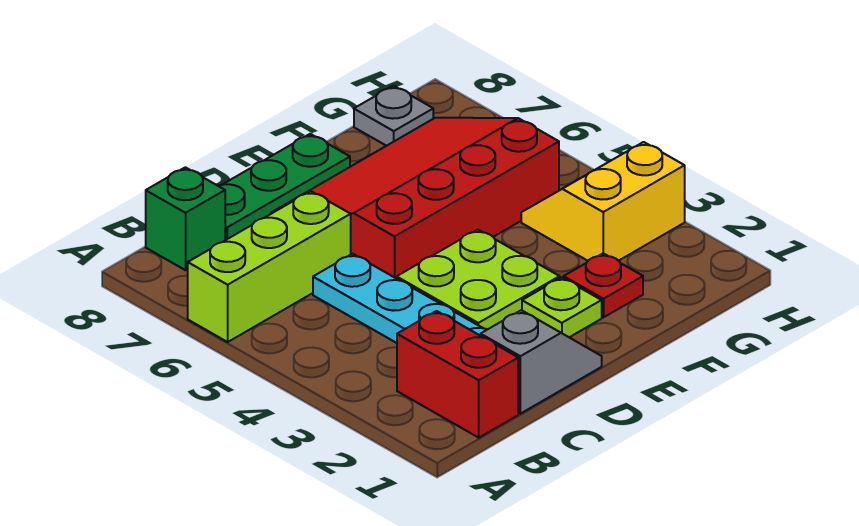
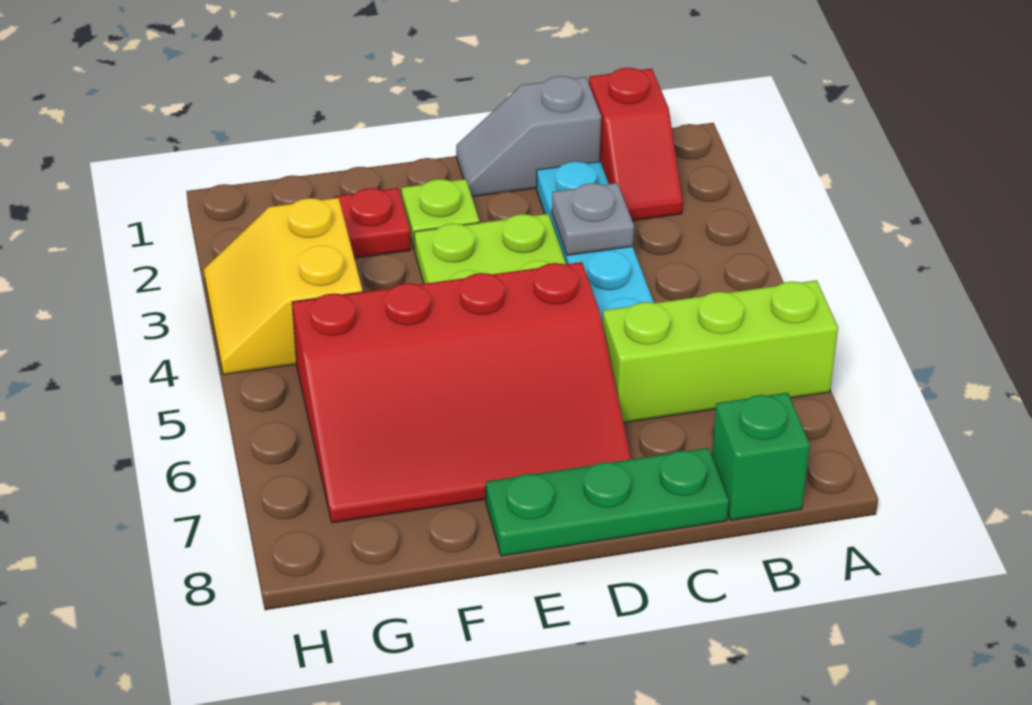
red 1x2 brick [397,311,518,438] -> red 1x2 slope [589,68,683,221]
yellow 2x2 slope [521,142,685,261] -> yellow 2x2 slope turned to [204,198,363,375]
grey 1x1 plate [354,86,433,146] -> grey 1x1 plate moved to [552,183,634,255]

